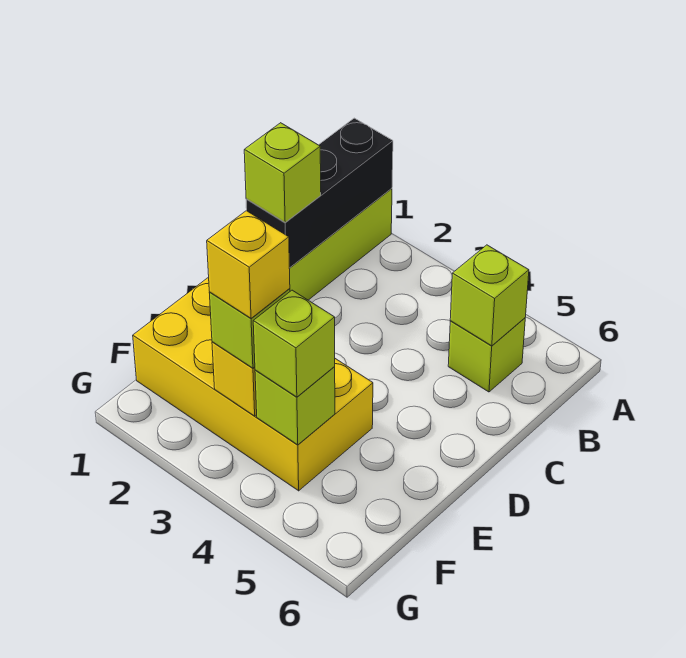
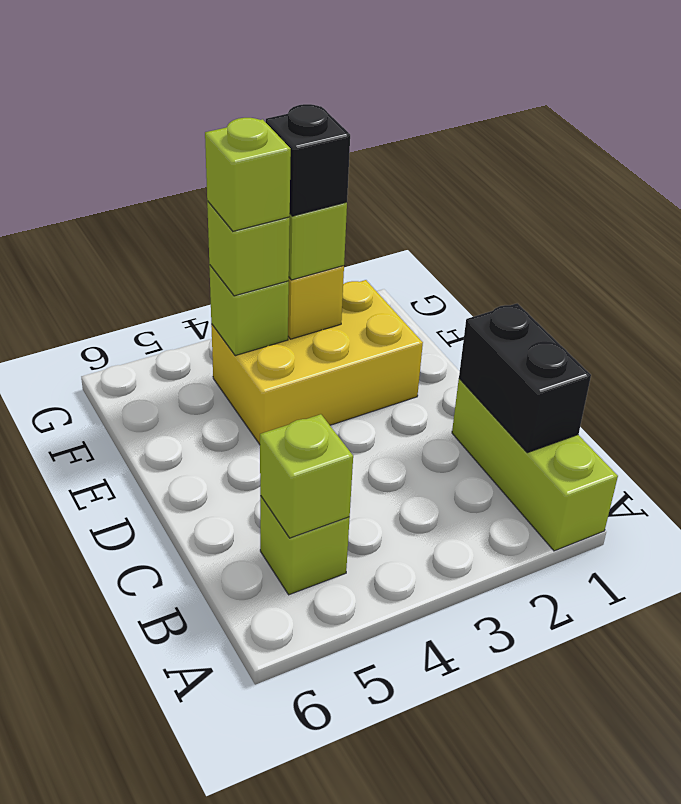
black 1x3 brick [246,118,393,268] -> black 1x2 brick [459,303,591,453]
lime 1x1 brick [244,123,321,222] -> lime 1x1 brick moved to [205,118,291,231]
yellow 2x4 brick [133,277,373,491] -> yellow 2x3 brick [211,280,423,444]
yellow 1x1 brick [207,211,290,318] -> black 1x1 brick [266,104,350,216]

